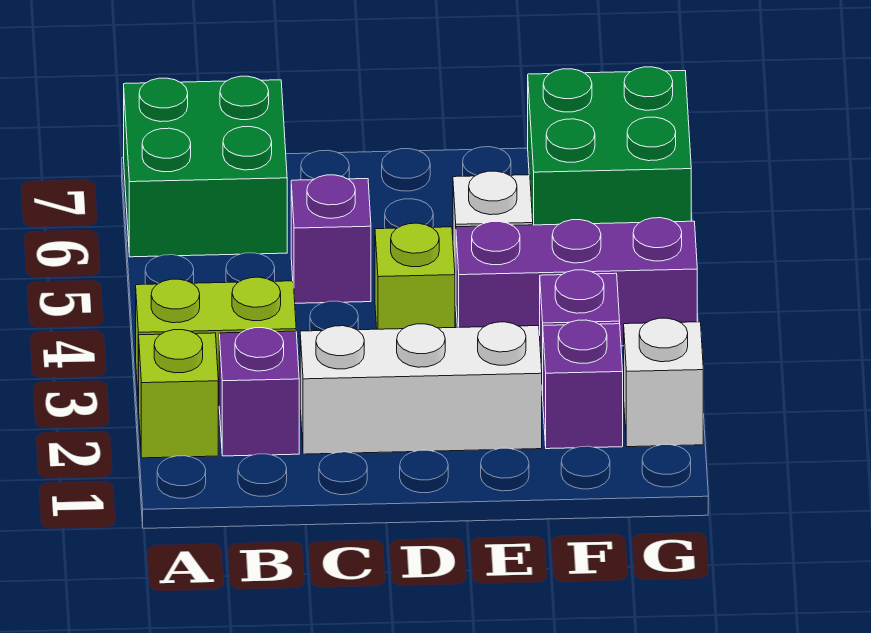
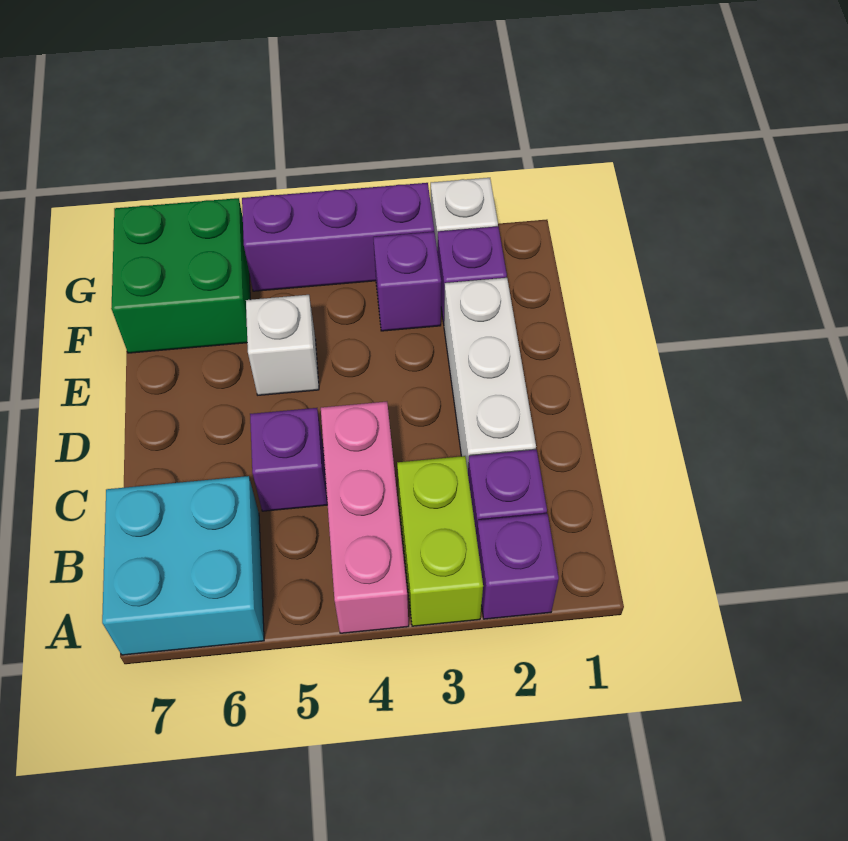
lime 1x1 brick [139,330,218,458] -> purple 1x1 brick [477,514,559,619]
none -> pink 1x3 brick [321,402,409,633]
green 2x2 brick [124,76,287,257] -> cyan 2x2 brick [102,476,264,655]
lime 1x1 brick [375,223,455,329] -> none
purple 1x3 brick [456,218,697,346] -> purple 1x3 brick turned to [242,183,434,291]

